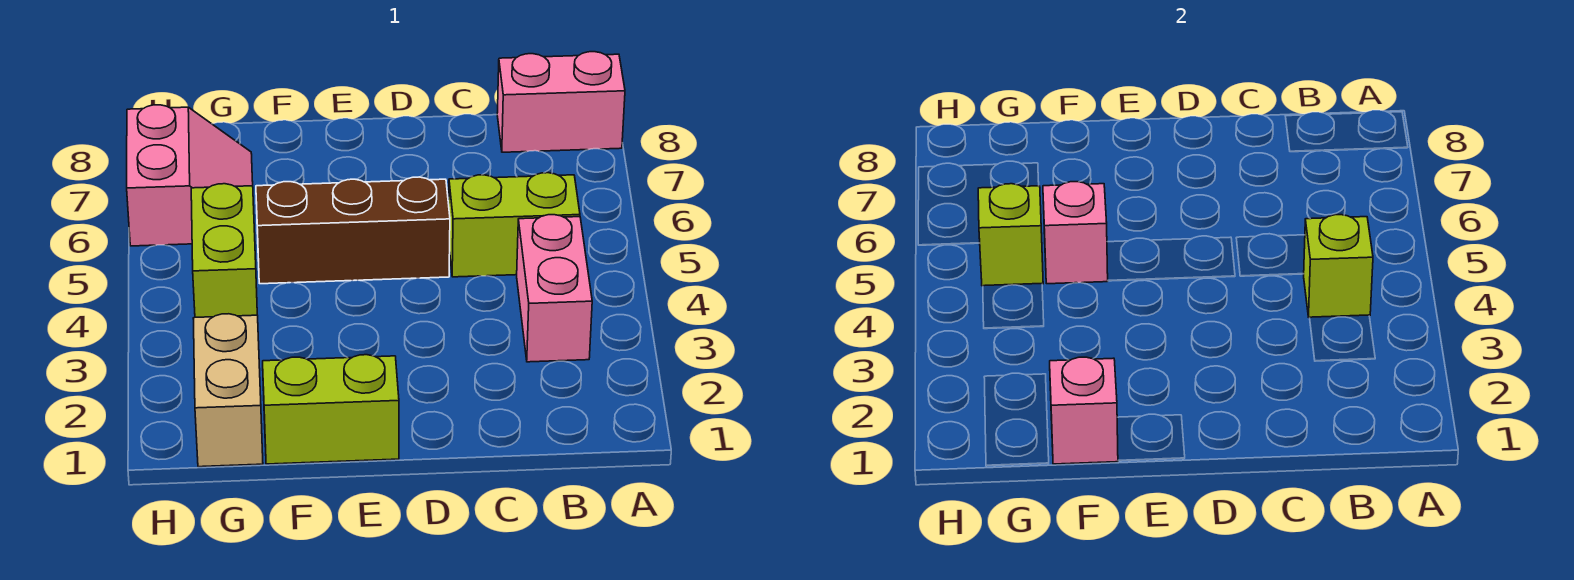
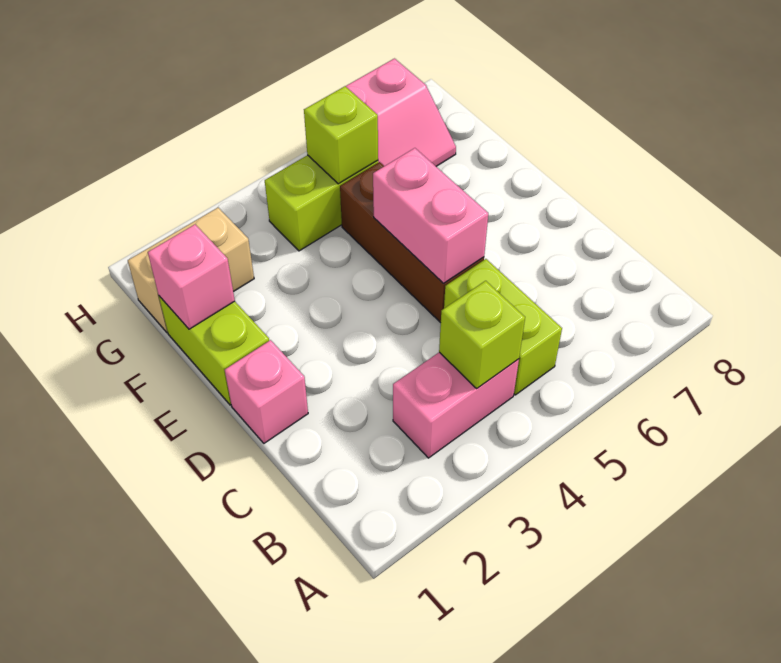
pink 1x2 brick [497,52,625,152] -> pink 1x2 brick moved to [373,148,488,283]
pink 1x1 brick [1043,182,1108,284] -> pink 1x1 brick moved to [225,340,308,443]

